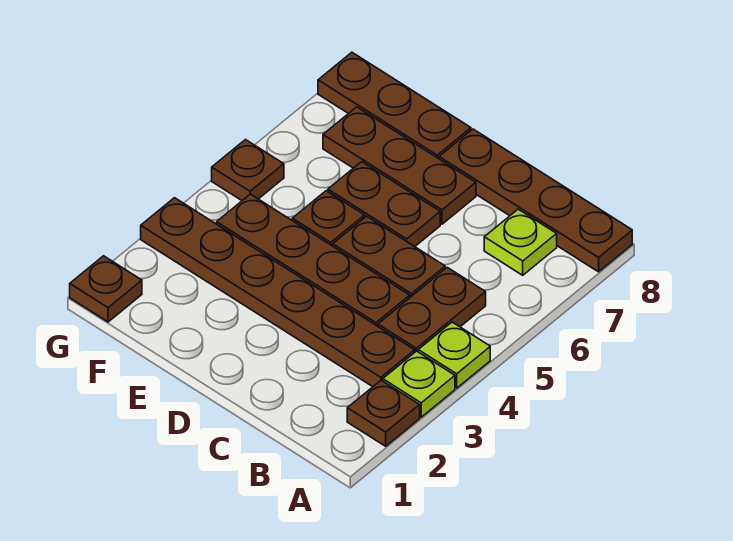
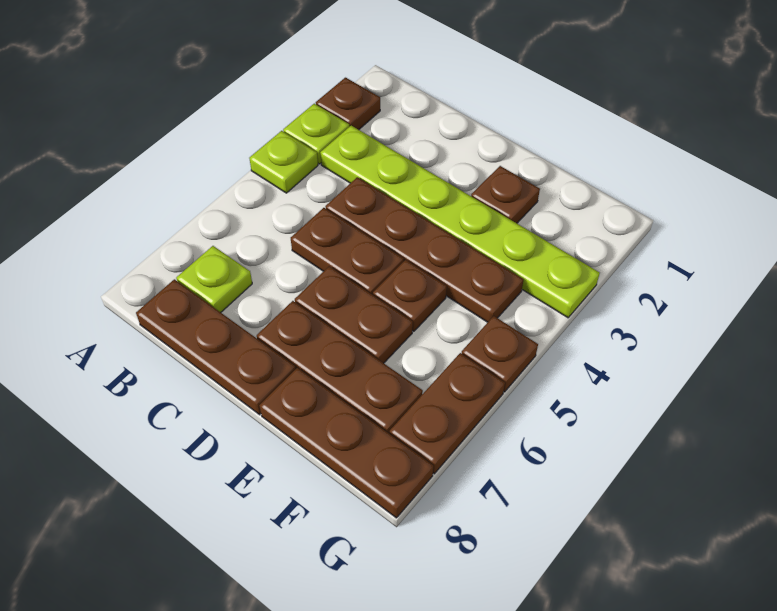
brown 1x4 plate [439,129,632,272] -> brown 1x3 plate [136,279,295,415]
brown 1x6 plate [141,198,415,387] -> lime 1x6 plate [320,126,600,318]
brown 1x2 plate [378,267,486,352] -> brown 1x2 plate moved to [390,353,505,474]
brown 1x1 plate [70,256,142,322] -> brown 1x1 plate moved to [471,166,540,223]

